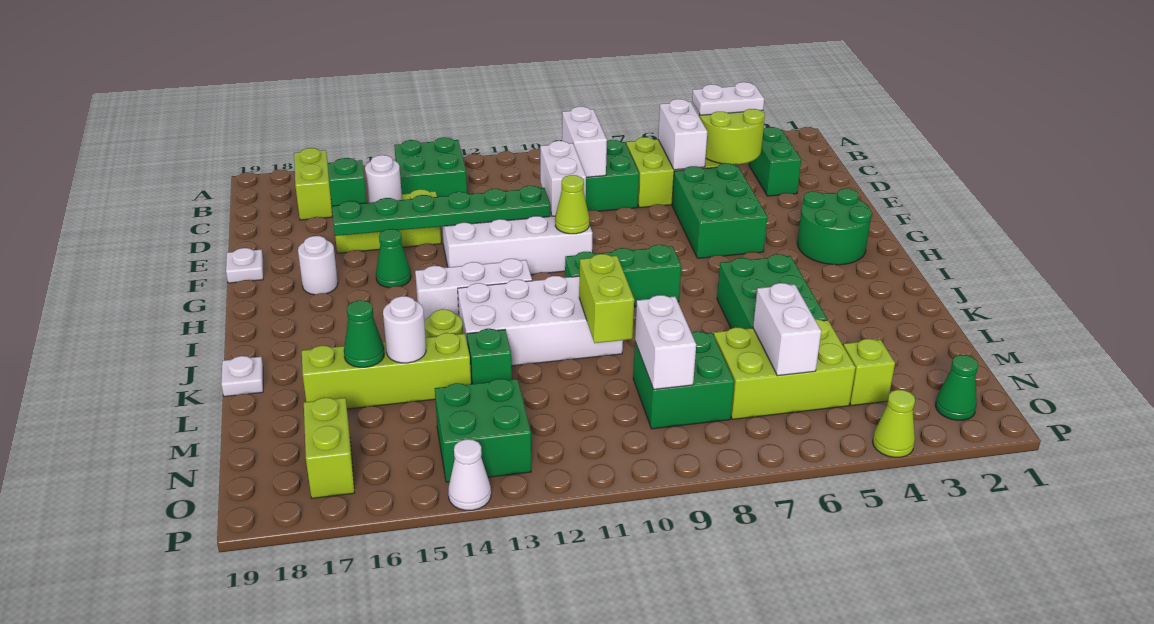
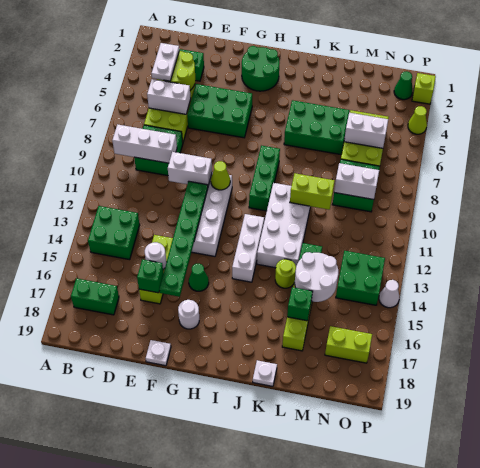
lime 1x2 brick [294,148,333,220] -> green 1x2 brick [71,278,119,315]
white 1x2 brick [562,107,607,177] -> white 1x3 brick [112,124,177,163]
white 1x1 round brick [383,296,426,363] -> white 2x2 round brick [295,252,338,302]
green 1x1 cone [344,300,384,367] -> green 1x1 brick [287,287,313,321]
lime 1x1 brick [843,339,895,406] -> lime 1x1 brick moved to [412,73,436,104]

